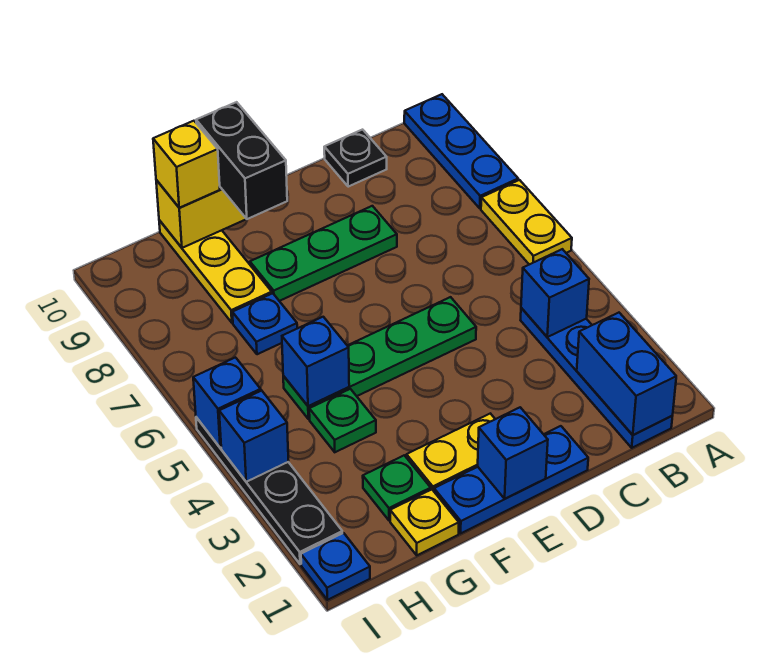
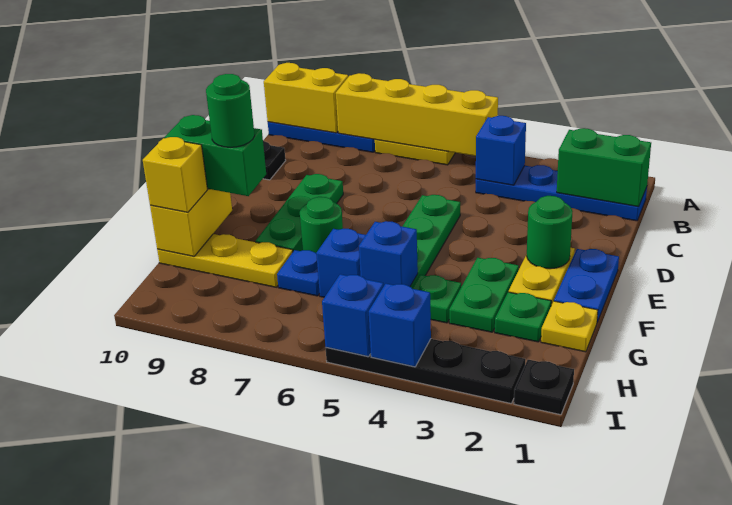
none -> yellow 1x4 brick [336,73,498,156]
none -> yellow 1x2 brick [264,63,348,133]
blue 1x2 brick [577,313,676,435] -> green 1x2 brick [557,128,651,207]
blue 1x3 plate [434,426,588,533] -> blue 1x2 plate [554,249,619,322]
blue 1x1 brick [478,407,548,499] -> blue 1x1 brick moved to [316,229,366,297]
none -> green 1x1 round brick [527,196,573,269]
none -> green 1x2 plate [449,258,519,332]
none -> green 1x1 round brick [300,197,343,253]
black 1x2 brick [196,102,287,219] -> green 1x2 brick [165,115,266,196]
none -> green 1x1 round brick [206,74,255,147]
blue 1x1 plate [301,533,370,600] -> black 1x1 plate [514,360,574,415]

